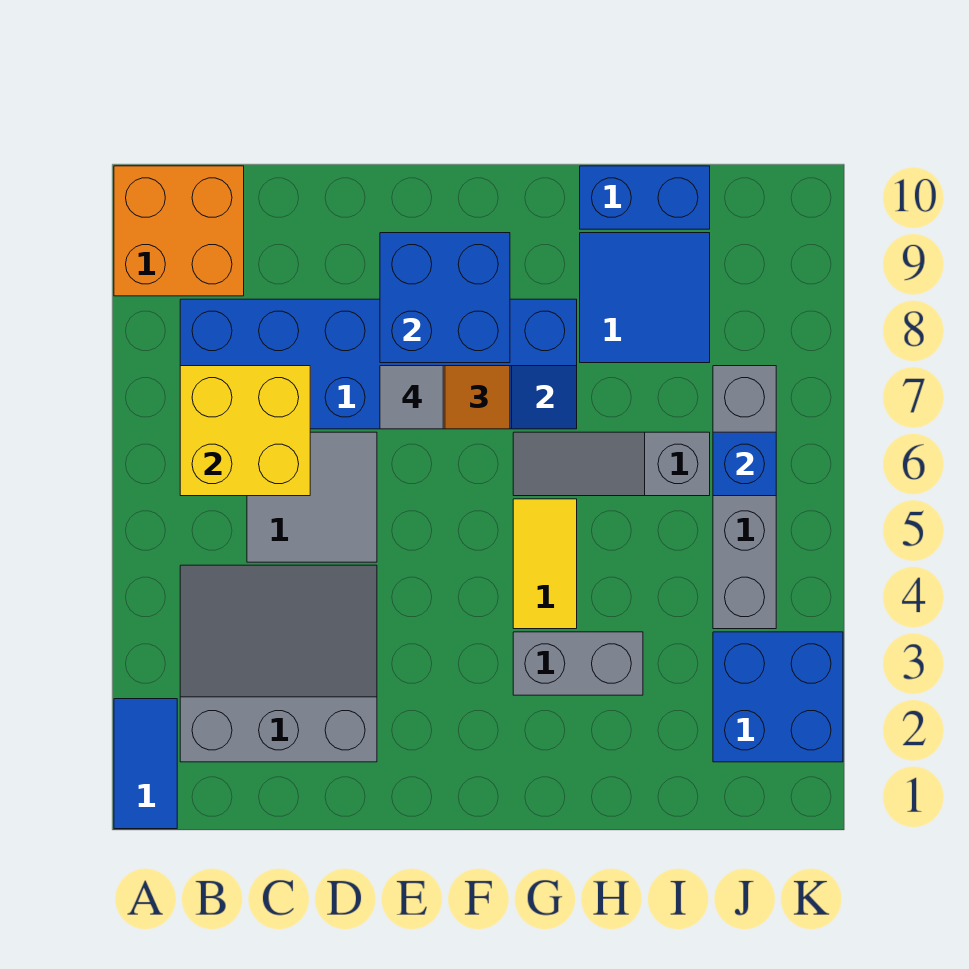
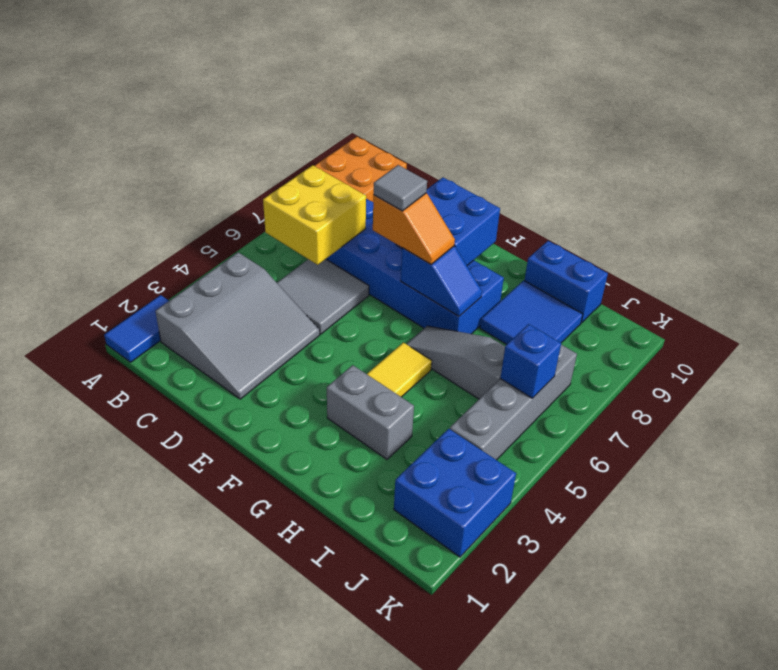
grey 3x3 slope [180,565,377,762] -> grey 3x3 slope turned to [155,252,320,399]

